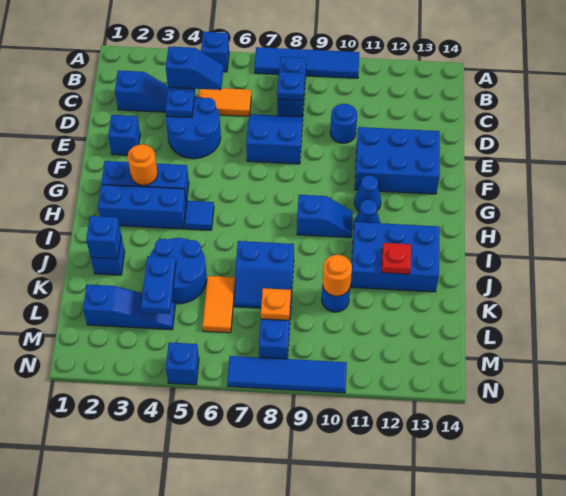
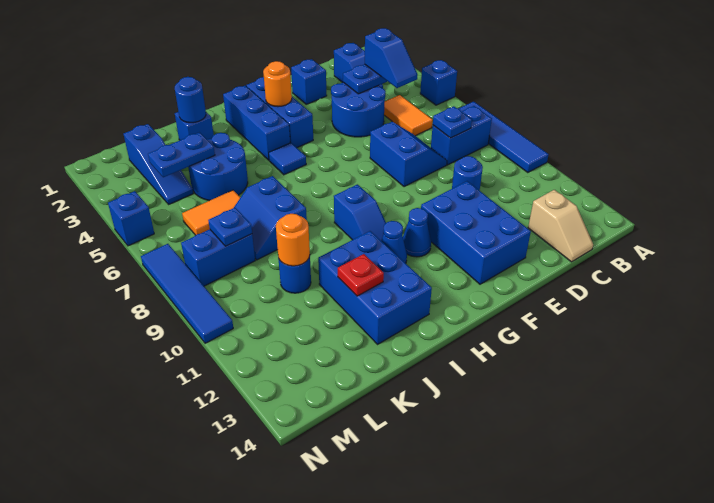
none -> tan 1x2 slope [528,190,593,262]
blue 1x1 brick [86,216,121,259] -> blue 1x1 round brick [175,77,206,123]
orange 1x1 plate [261,288,291,320] -> blue 1x1 plate [208,208,252,246]

